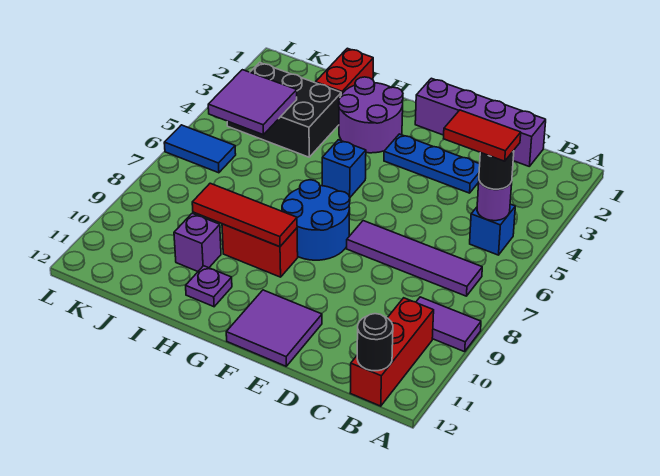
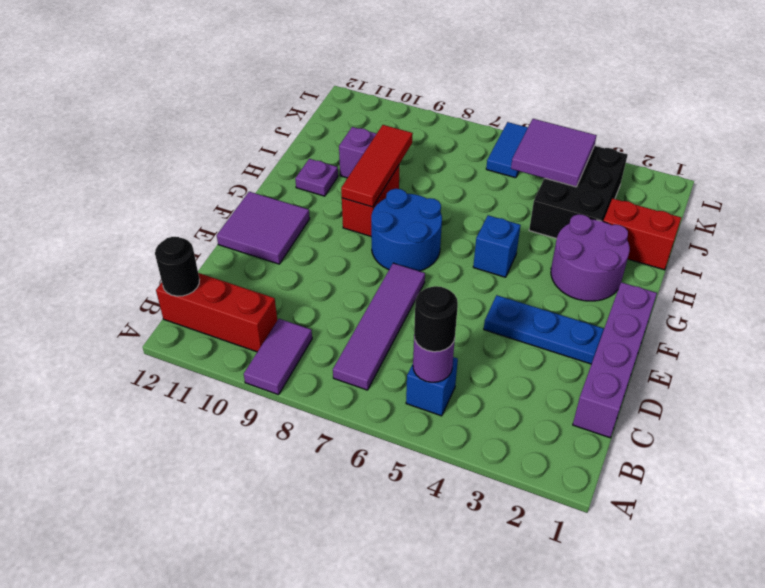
red 1x2 tile [444,110,521,161] -> none
blue 1x3 plate [384,134,480,193] -> blue 1x3 plate turned to [484,295,604,364]

